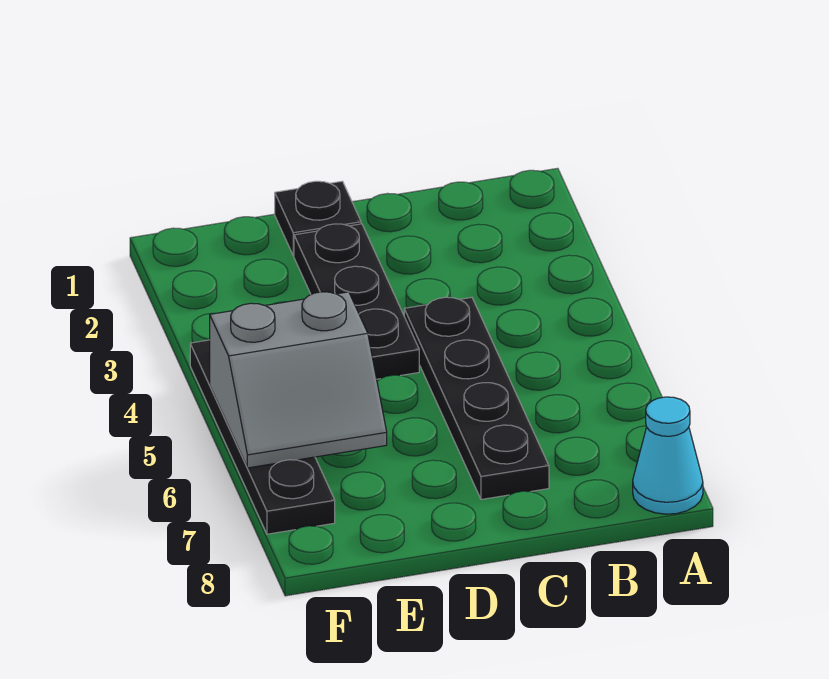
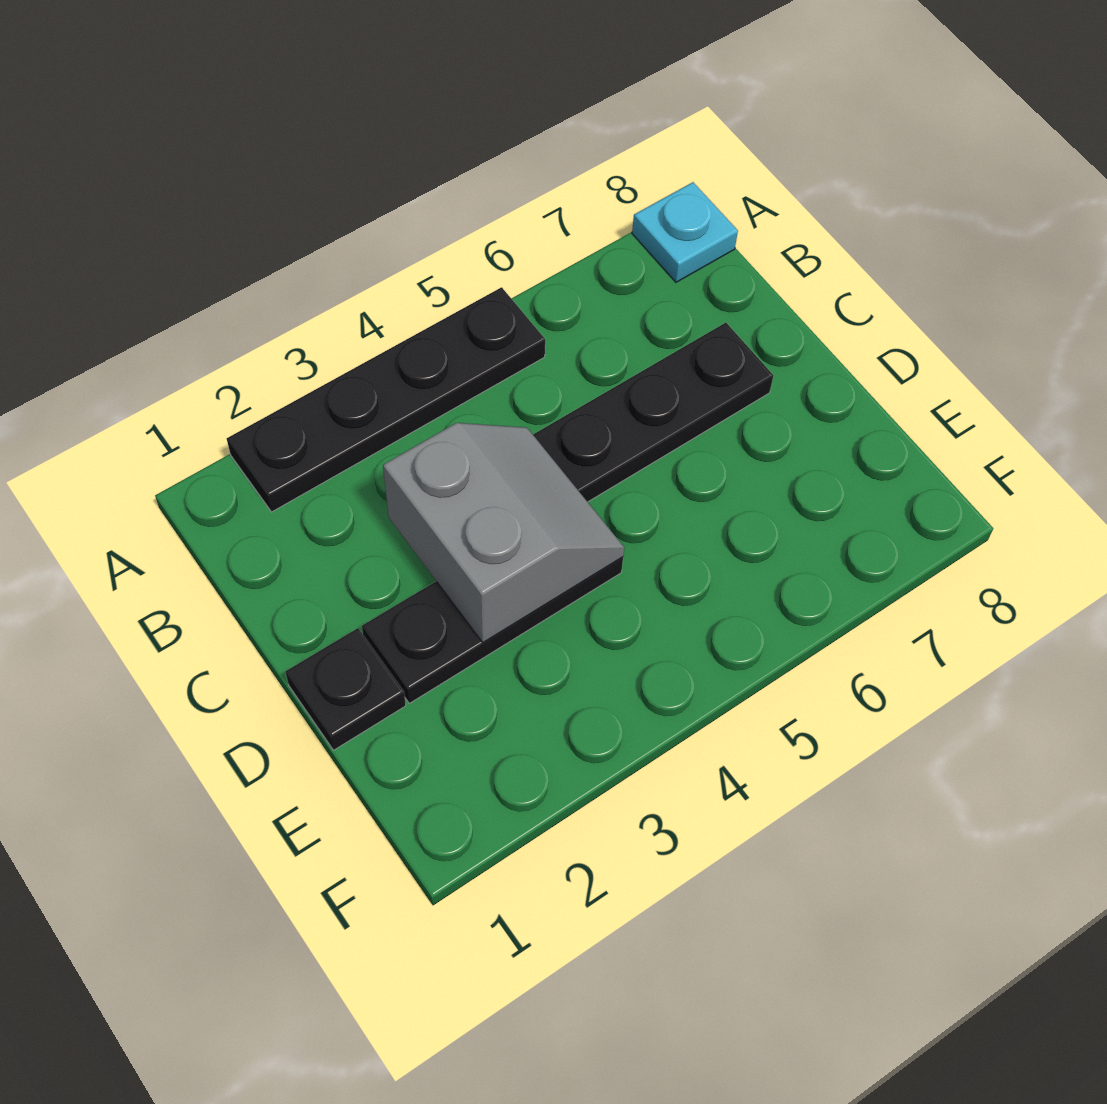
cyan 1x1 cone [633,397,703,514] -> cyan 1x1 plate [632,182,738,282]
grey 2x2 slope [210,292,387,468] -> grey 2x2 slope moved to [383,423,624,642]
black 1x4 plate [190,340,335,534] -> black 1x4 plate moved to [227,287,545,512]

